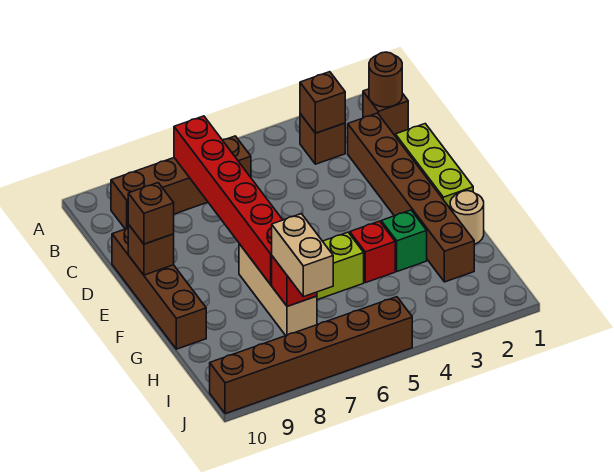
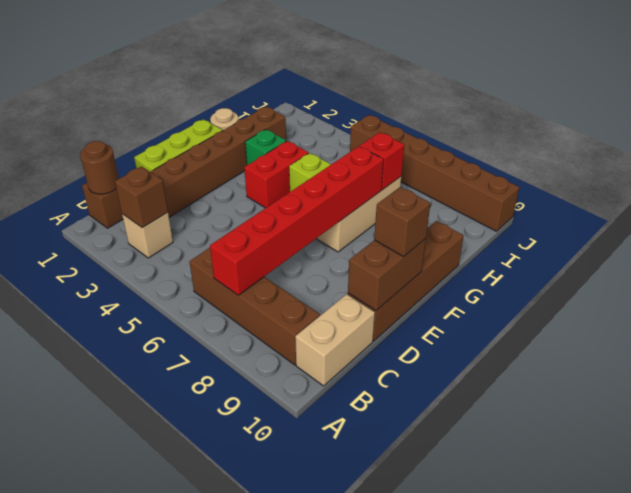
brown 1x1 brick [300,114,345,164] -> tan 1x1 brick [122,213,173,258]
brown 1x1 brick [128,224,174,275] -> brown 1x2 brick [348,239,426,310]
red 1x1 brick [350,221,395,283] -> red 1x2 brick [244,141,309,208]
tan 1x2 brick [272,214,333,297] -> tan 1x2 brick moved to [295,294,375,386]

